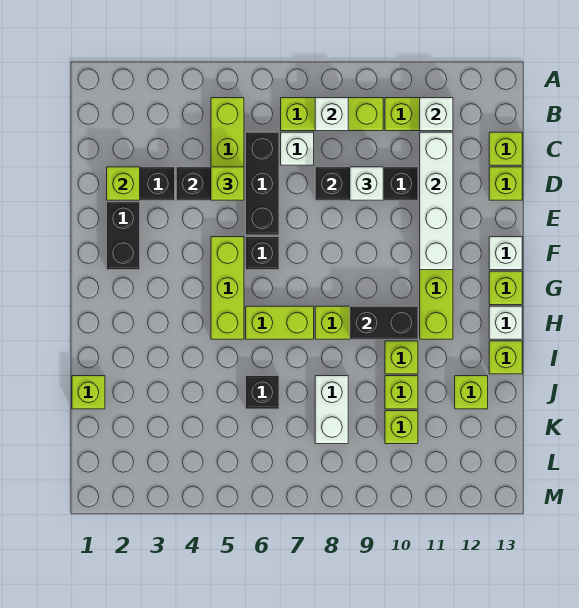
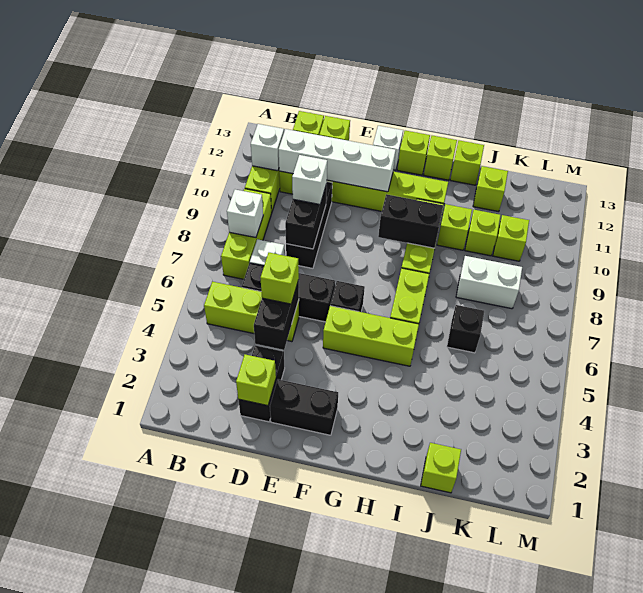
black 1x2 brick [350,306,418,339] -> black 1x2 brick turned to [378,194,443,248]
white 1x1 brick [489,306,522,339] -> lime 1x1 brick [424,136,457,180]

